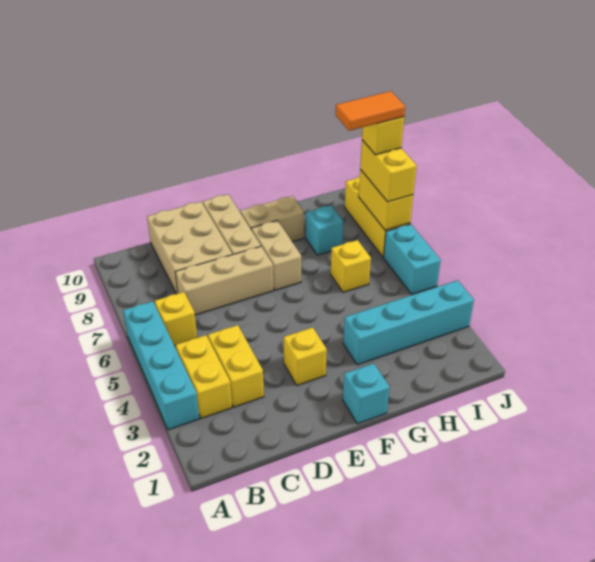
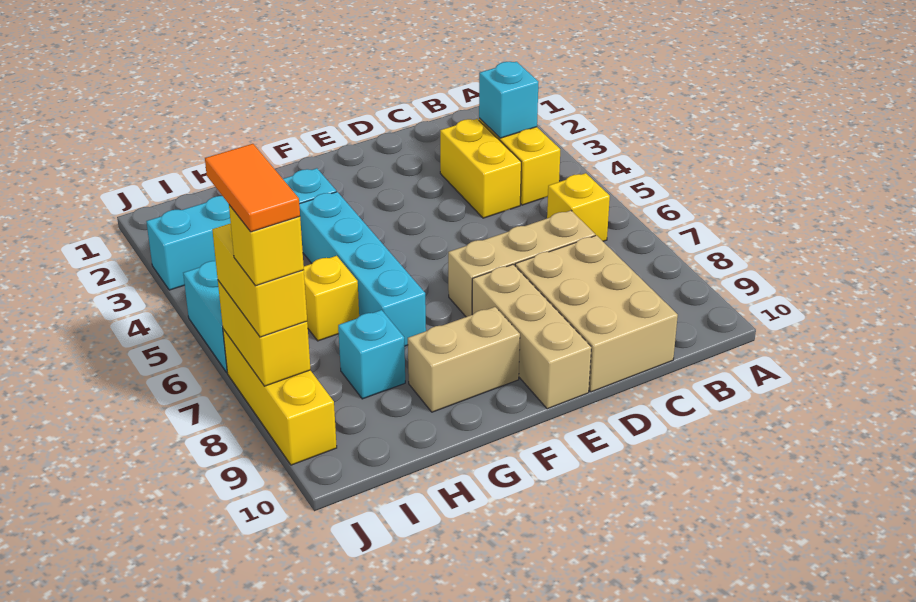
cyan 1x4 brick [123,301,200,430] -> cyan 1x4 brick moved to [299,192,426,346]
yellow 1x1 brick [284,327,327,385] -> none
cyan 1x1 brick [343,363,390,424] -> cyan 1x1 brick moved to [479,62,538,138]
tan 1x2 brick [251,220,301,290] -> none
orange 1x2 tile [336,91,405,131] -> orange 1x2 tile turned to [205,144,300,232]

